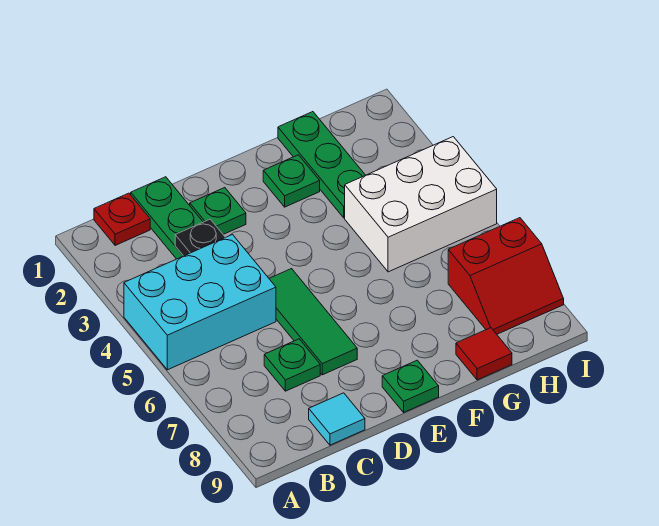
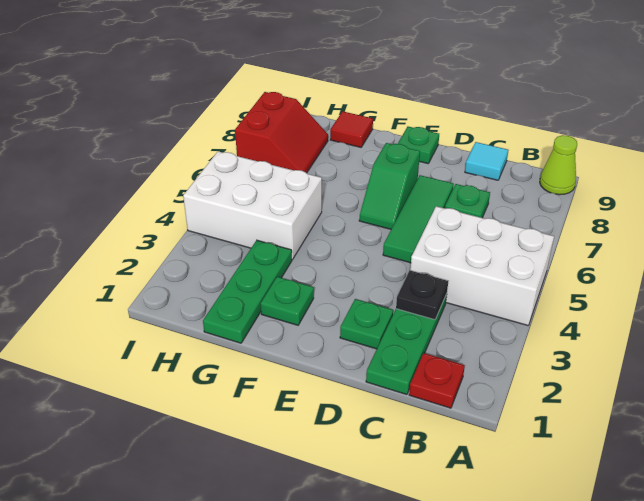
cyan 2x3 brick [124,235,276,370] -> white 2x3 brick [410,206,554,325]
none -> lime 1x1 cone [540,135,577,195]
none -> green 1x2 slope [359,143,420,229]
red 2x2 slope [448,218,564,334] -> red 2x2 slope turned to [235,92,328,173]

